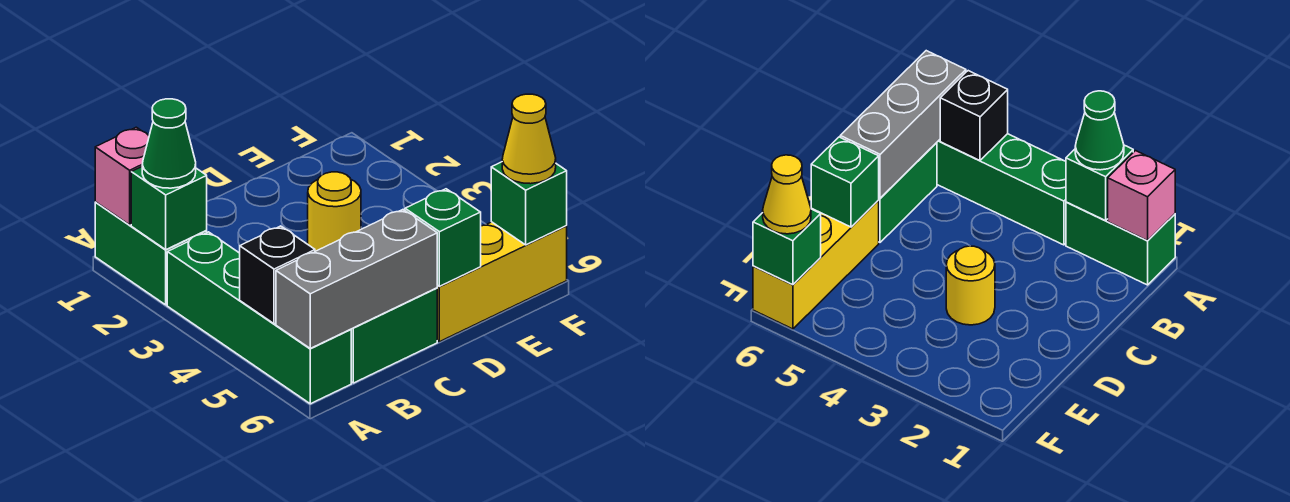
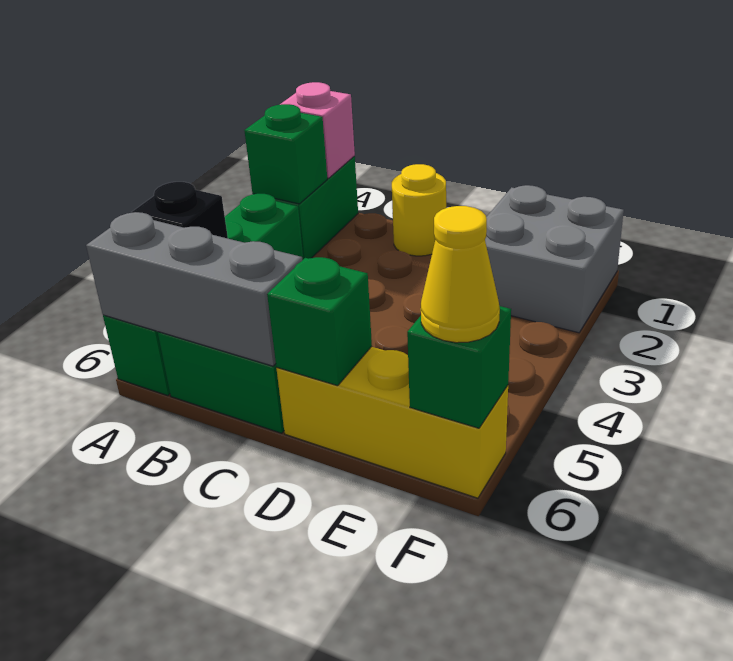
green 1x1 cone [142,99,196,188] -> none
yellow 1x1 round brick [308,172,361,251] -> yellow 1x1 round brick moved to [392,164,446,256]
none -> grey 2x2 brick [485,185,624,333]

